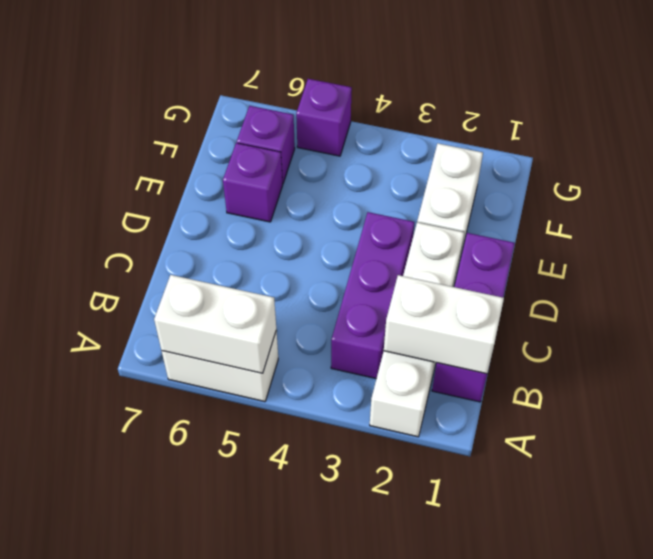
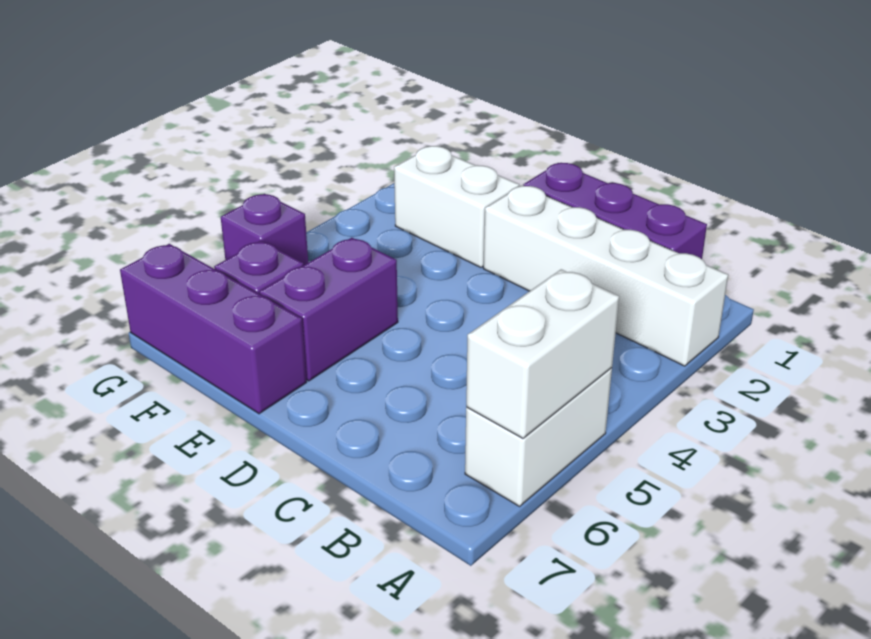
white 1x2 brick [384,275,504,374] -> none
purple 1x3 brick [331,212,414,379] -> purple 1x3 brick moved to [120,244,307,414]
purple 1x1 brick [223,143,283,222] -> purple 1x2 brick [259,238,398,381]

